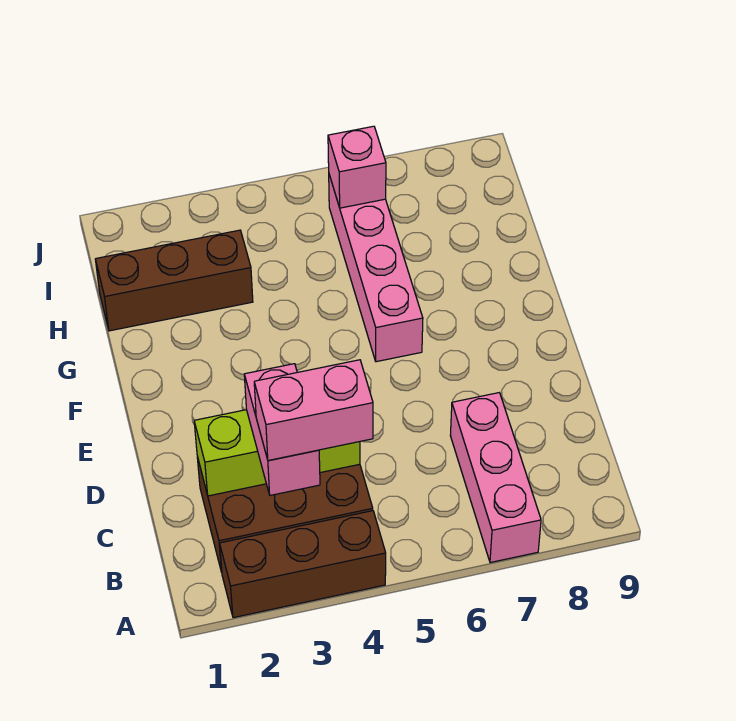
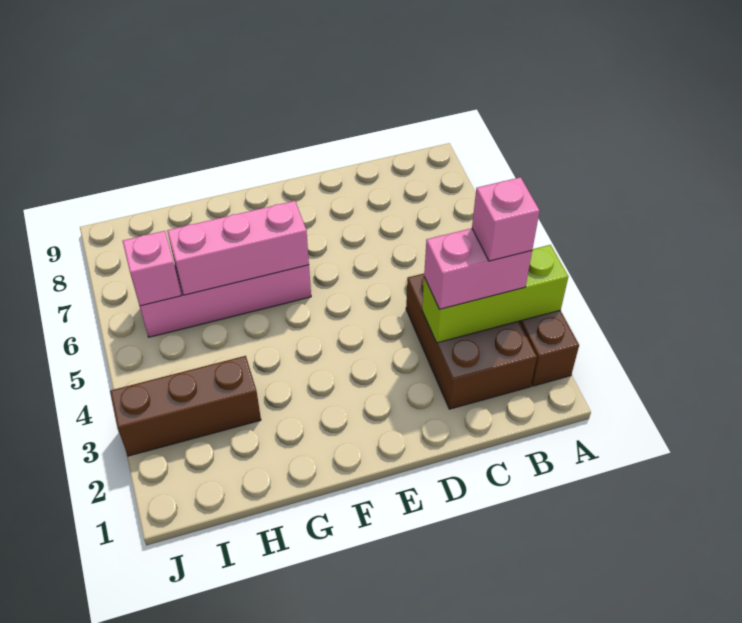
pink 1x3 brick [450,393,541,563] -> pink 1x3 brick moved to [167,201,309,295]
pink 1x2 brick [254,360,373,461] -> pink 1x1 brick [472,177,540,261]
lime 1x3 brick [194,410,360,496] -> lime 1x3 brick turned to [422,245,568,343]
brown 1x3 brick [95,230,253,331] -> brown 1x3 brick turned to [110,356,261,456]

